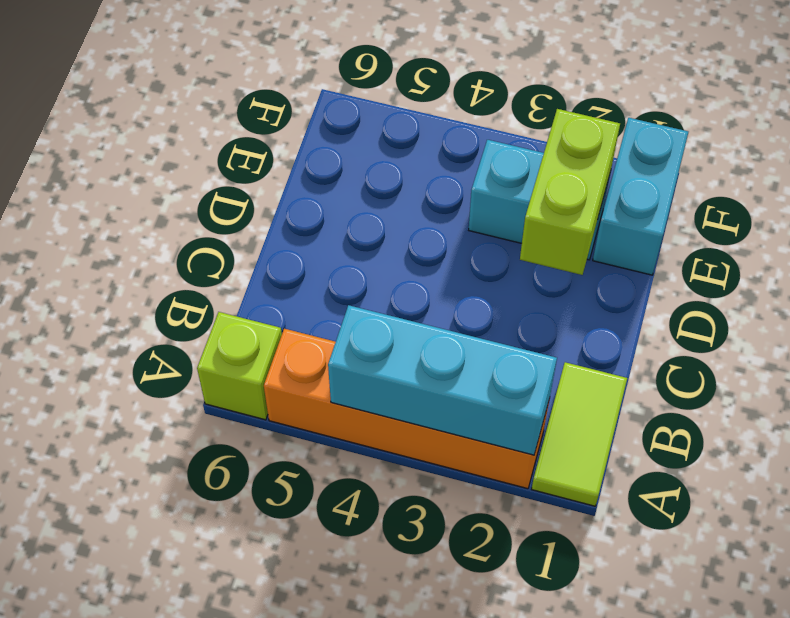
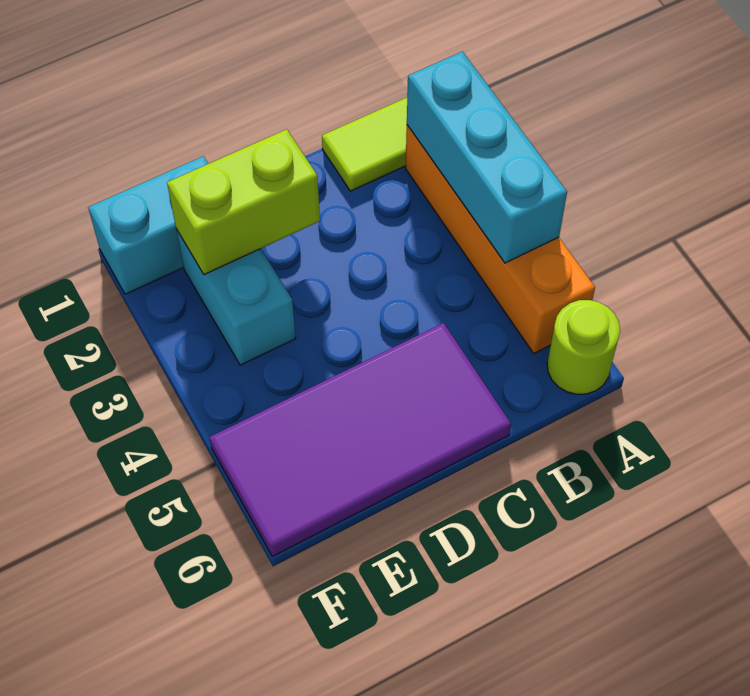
lime 1x1 brick [197,312,282,420] -> lime 1x1 round brick [547,300,620,394]
none -> purple 2x4 tile [209,323,511,557]

